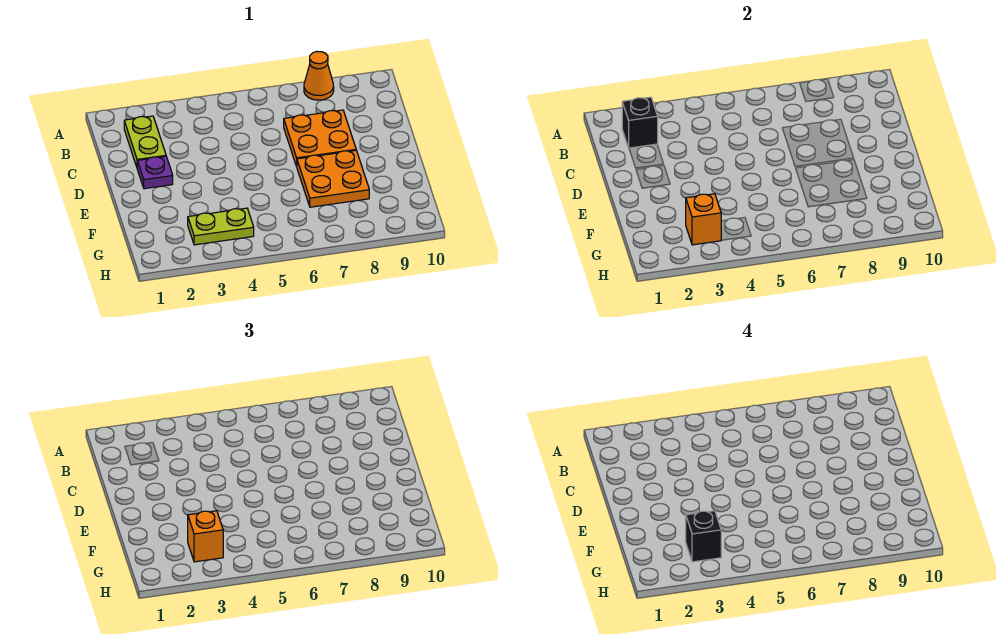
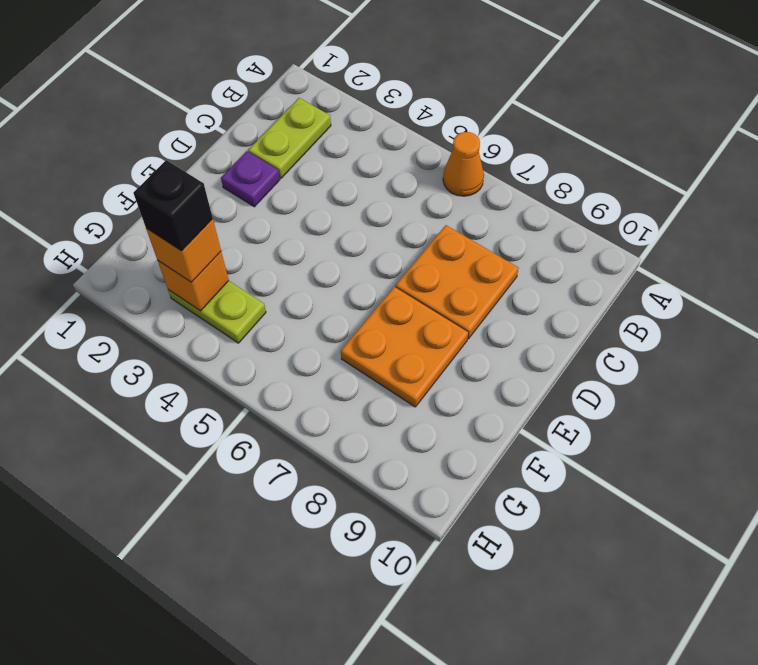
orange 1x1 cone [304,51,334,100] -> orange 1x1 cone moved to [443,132,484,196]
black 1x1 brick [622,97,658,148] -> none

